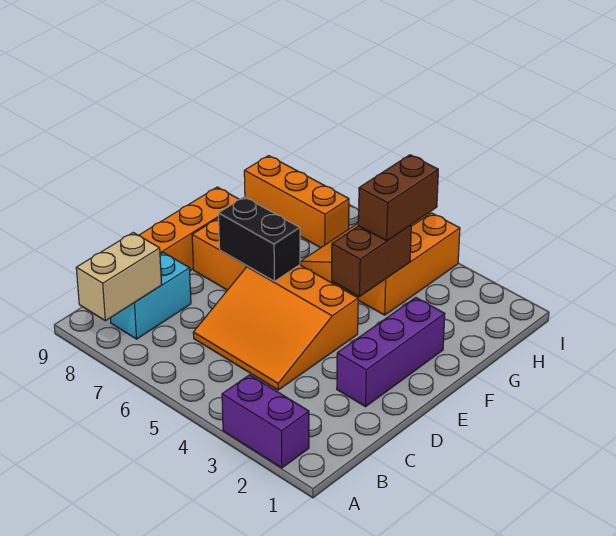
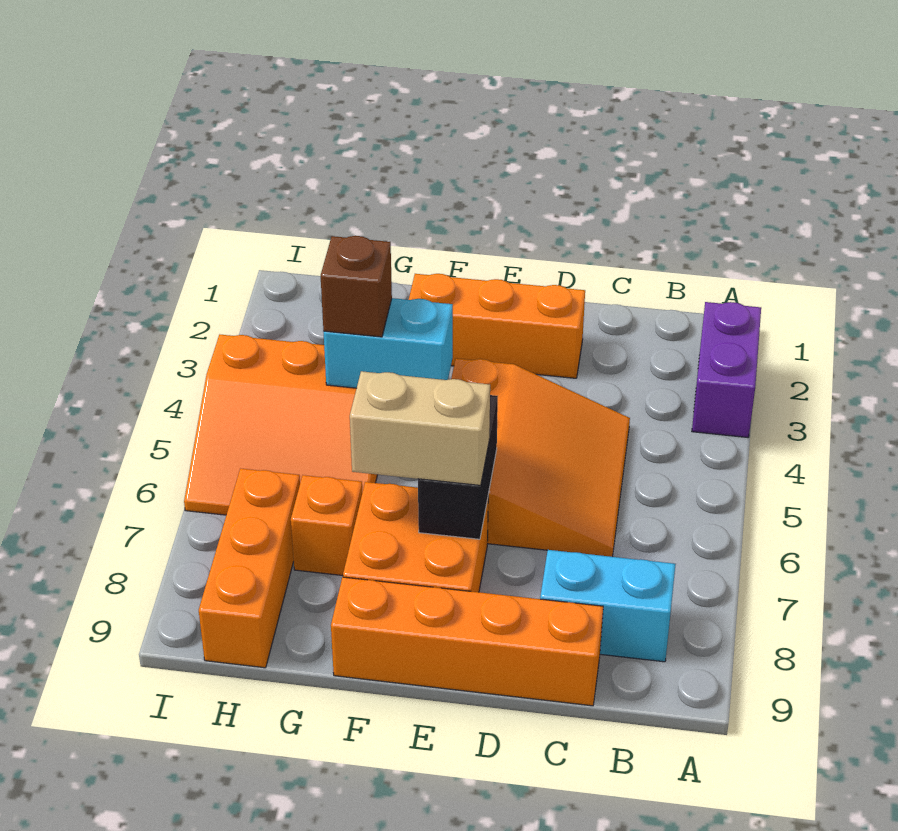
tan 1x2 brick [76,232,162,321] -> tan 1x2 brick moved to [350,371,490,485]
purple 1x3 brick [337,298,445,407] -> orange 1x3 brick [409,274,585,378]
brown 1x2 brick [332,225,411,296] -> cyan 1x2 brick [324,298,453,388]
brown 1x2 brick [358,155,438,241] -> brown 1x1 brick [321,236,392,337]
none -> orange 1x1 brick [291,475,362,575]

